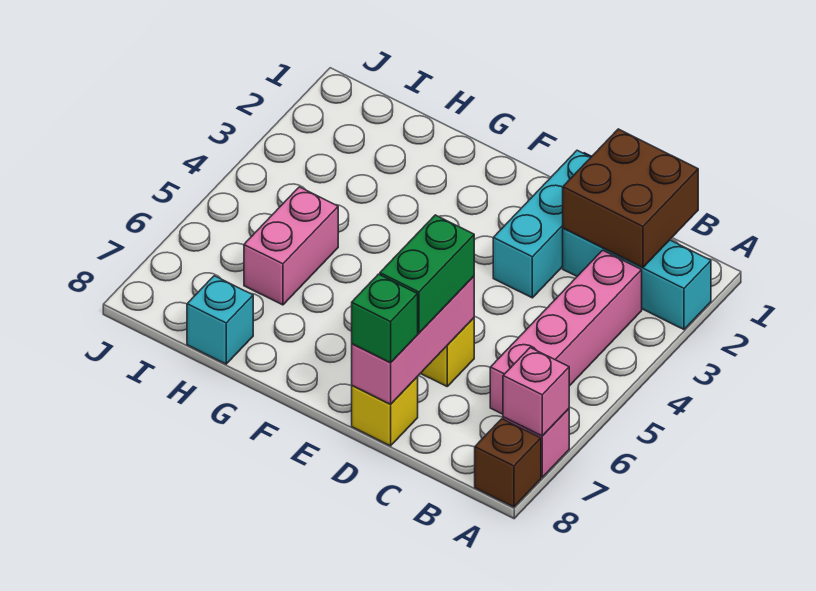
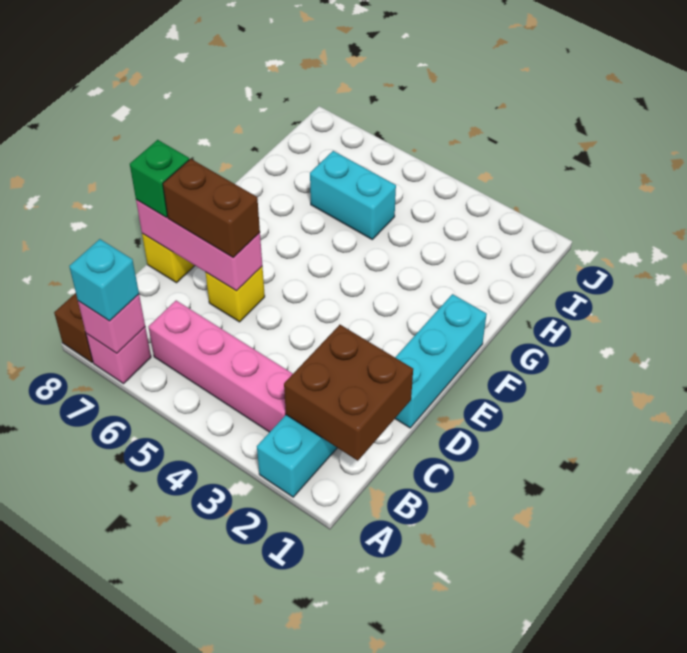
cyan 1x3 brick [493,150,591,298] -> cyan 1x3 brick turned to [395,294,487,428]
green 1x2 brick [380,215,474,333] -> brown 1x2 brick [163,159,260,258]
pink 1x2 brick [244,187,338,305] -> cyan 1x2 brick [310,151,396,239]
cyan 1x1 brick [187,276,253,364] -> cyan 1x1 brick moved to [69,239,139,321]

